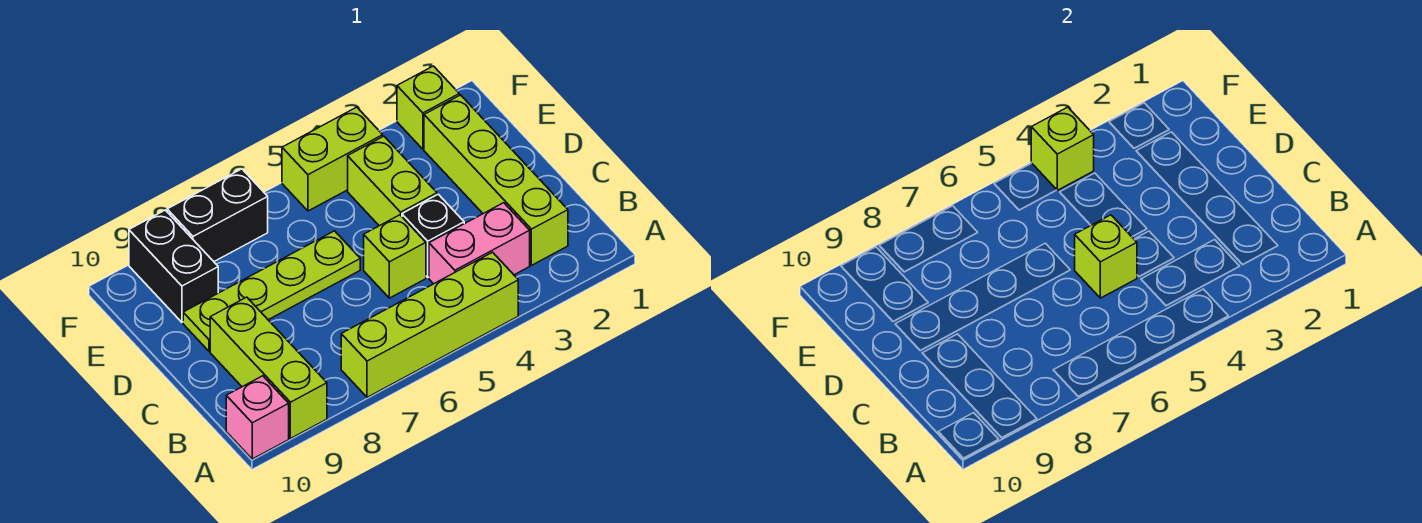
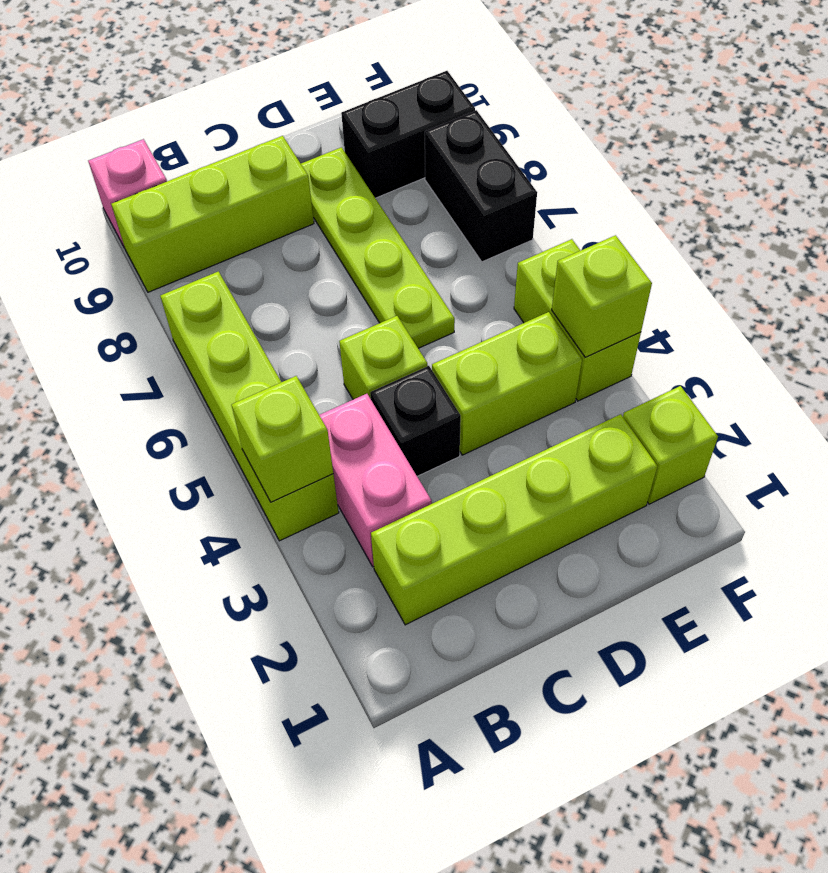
lime 1x1 brick [1075,215,1137,298] -> lime 1x1 brick moved to [232,376,333,502]

